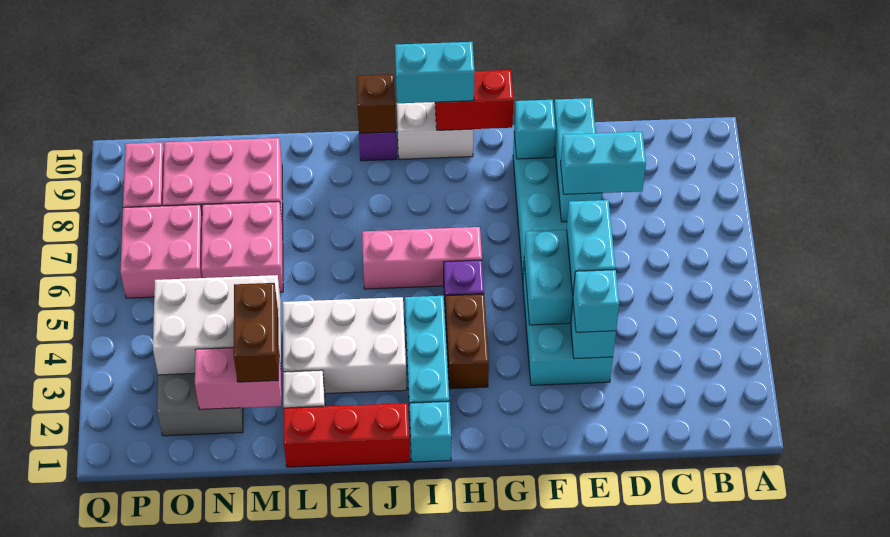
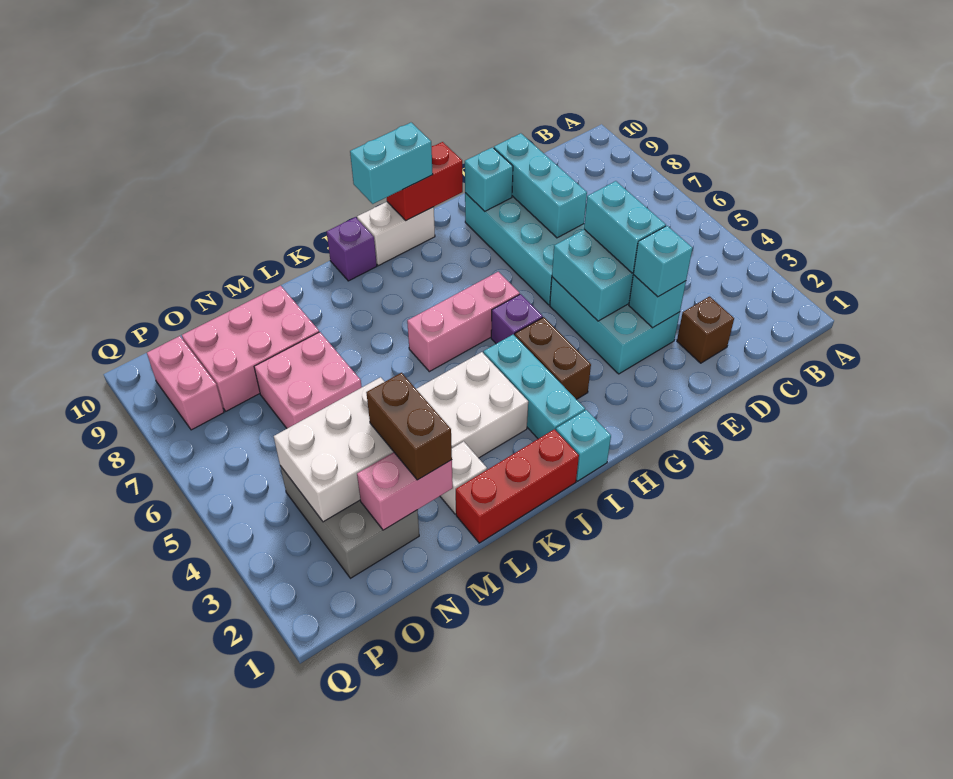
cyan 1x2 brick [561,132,646,194] -> none
brown 1x1 brick [357,74,396,133] -> brown 1x1 brick moved to [677,297,734,363]
pink 2x2 brick [120,205,203,298] -> none

